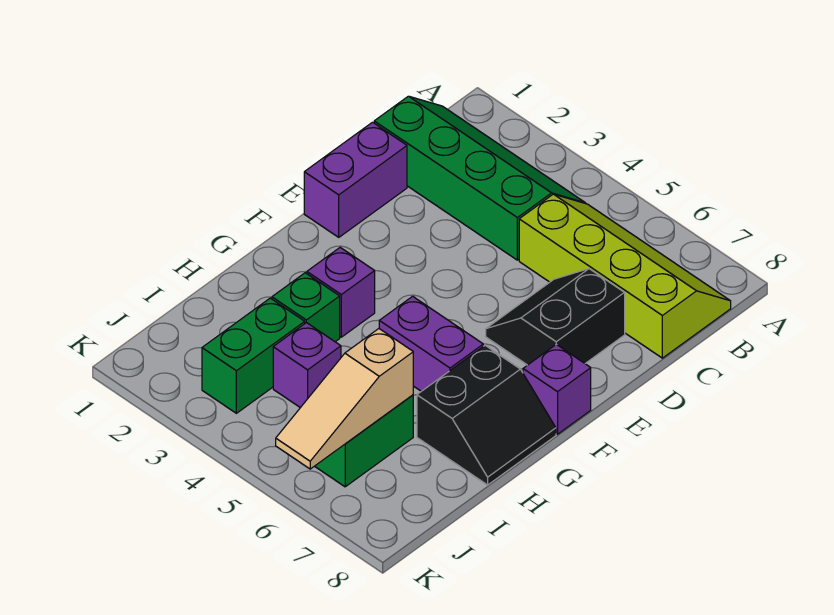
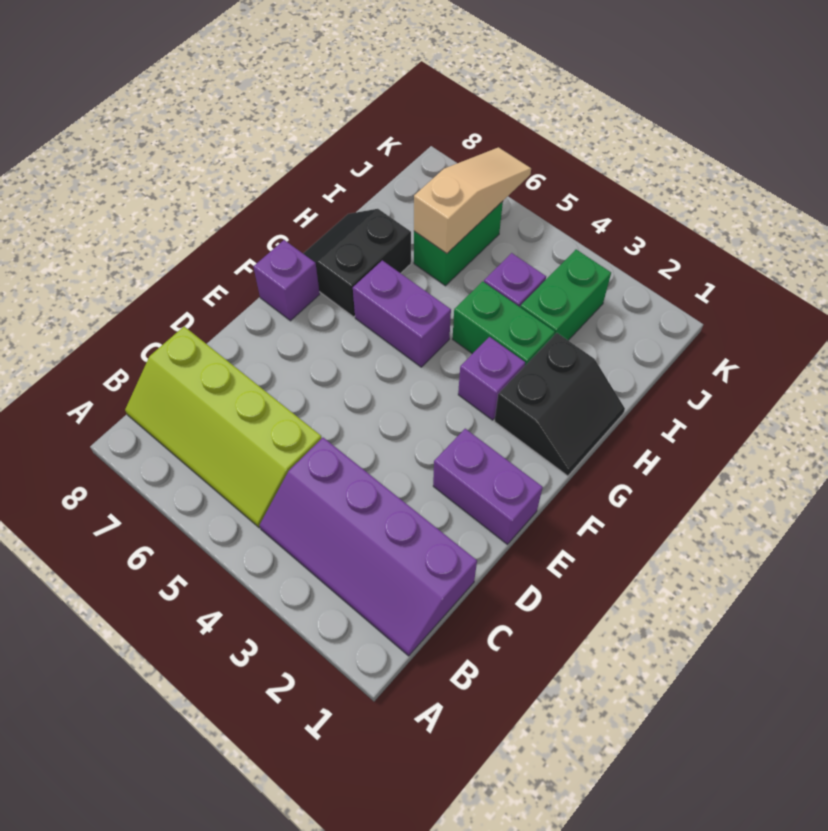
green 2x4 slope [374,96,585,260] -> purple 2x4 slope [260,438,477,656]
purple 1x2 brick [304,122,407,237] -> purple 1x2 brick turned to [433,429,543,544]
black 2x2 slope [486,269,625,365] -> black 2x2 slope moved to [494,333,625,476]
green 1x1 brick [272,273,340,342] -> green 1x2 brick [453,281,555,365]

